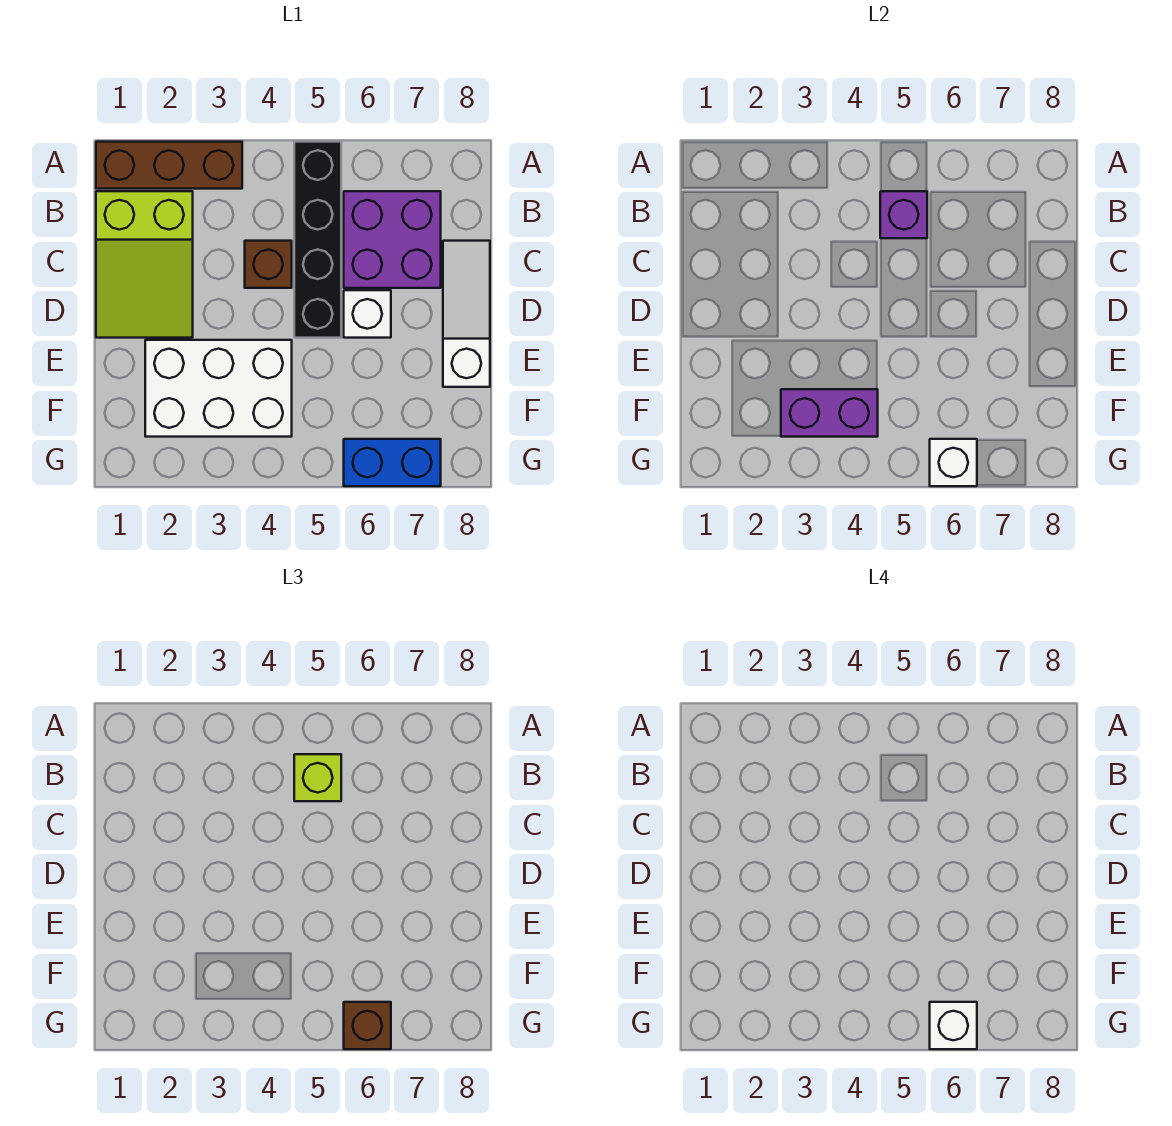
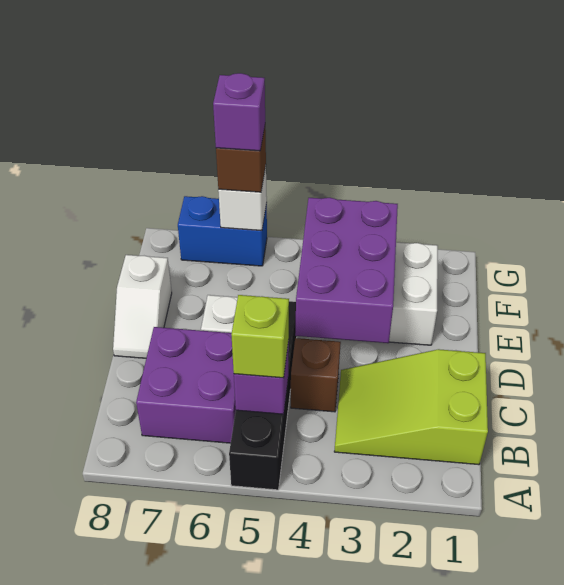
brown 1x3 brick [96,142,242,189] -> none
lime 2x3 slope [96,191,193,338] -> lime 2x3 slope turned to [334,349,488,465]
white 1x3 slope [443,241,490,387] -> white 1x2 slope [113,255,172,358]
purple 1x2 brick [781,389,878,437] -> purple 2x3 brick [295,198,398,343]
white 1x1 brick [930,1002,977,1049] -> purple 1x1 brick [213,73,265,151]

